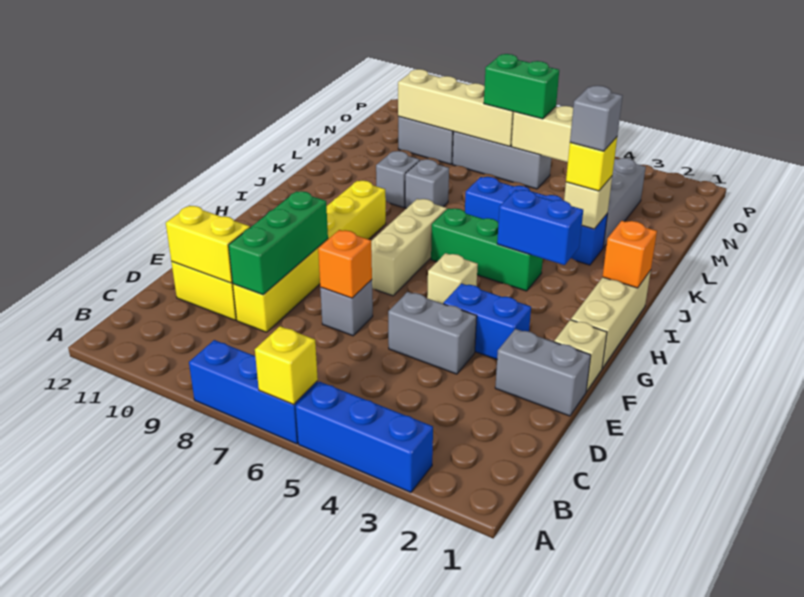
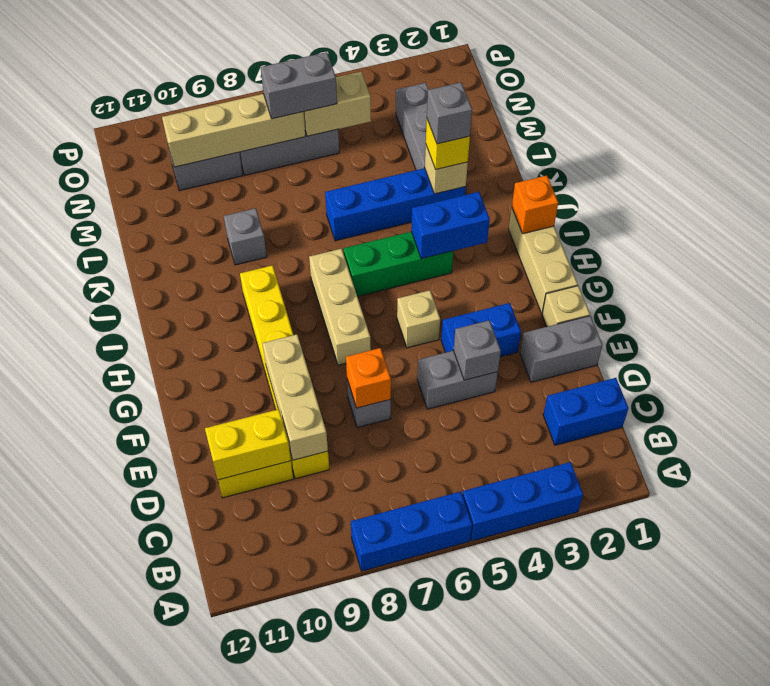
yellow 1x1 brick [255,326,318,405] -> none
none -> blue 1x2 brick [543,378,628,445]
green 1x3 brick [229,191,328,295] -> tan 1x3 brick [262,334,328,460]
grey 1x1 brick [405,159,449,209] -> grey 1x1 brick moved to [453,320,501,380]
green 1x2 brick [484,54,559,119] -> grey 1x2 brick [261,52,337,119]

